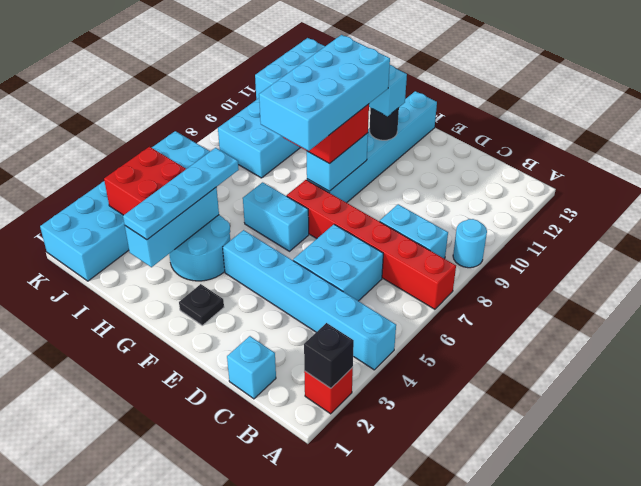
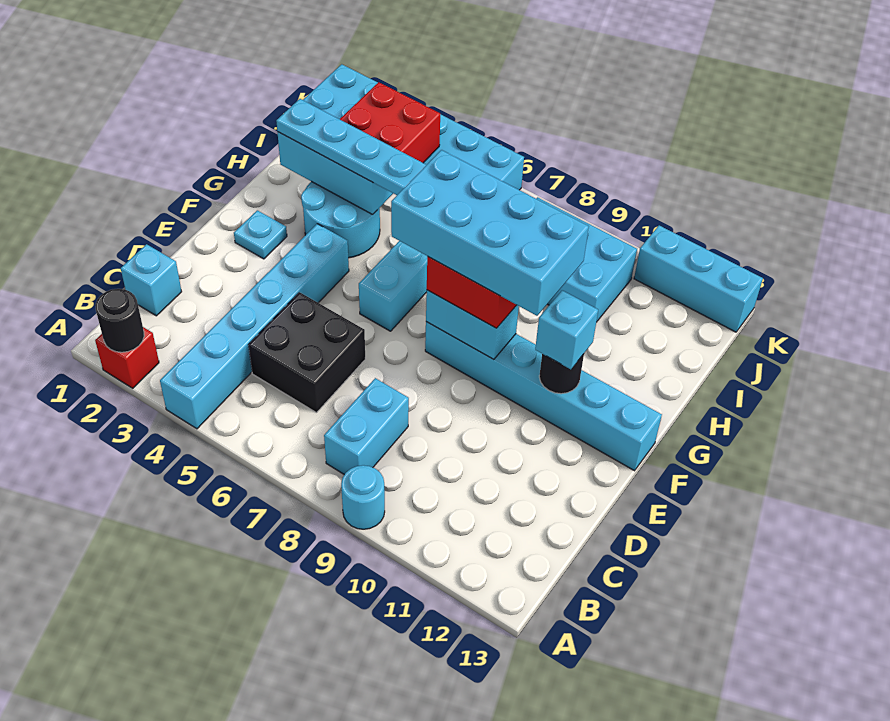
black 1x1 brick [304,323,354,388] -> black 1x1 round brick [95,289,144,352]
red 1x6 brick [287,180,456,309] -> none
cyan 2x2 brick [293,224,383,301] -> black 2x2 brick [249,292,365,413]
black 1x1 plate [179,284,224,325] -> cyan 1x1 plate [234,210,287,259]

